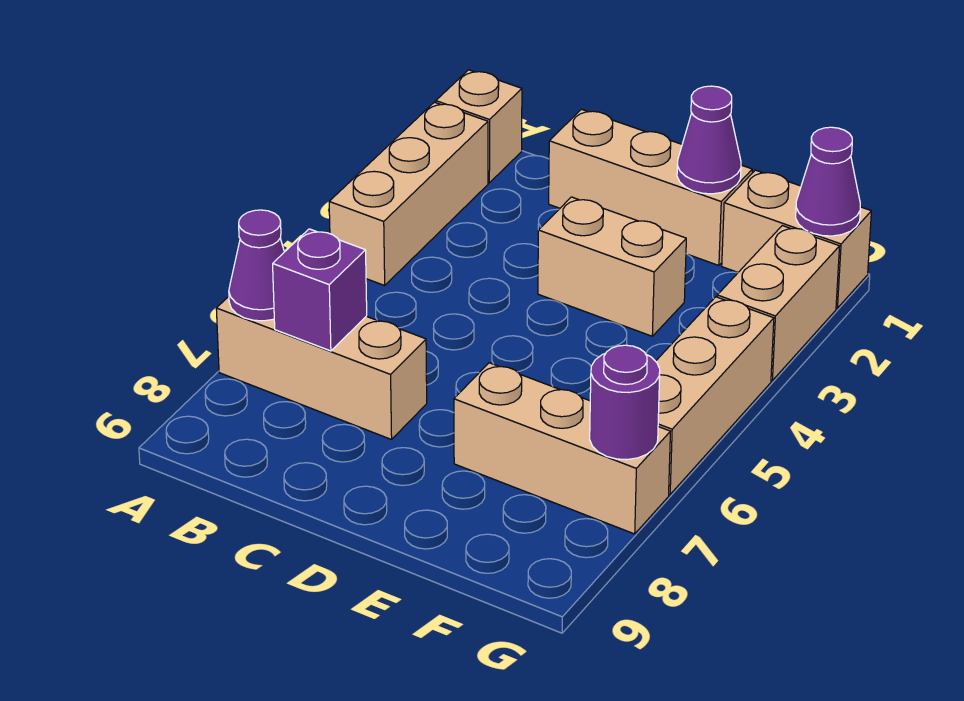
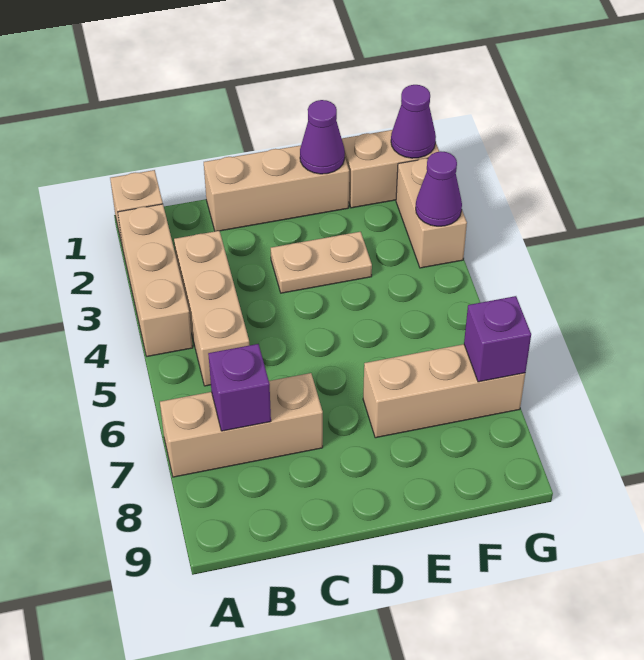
purple 1x1 cone [229,210,284,321] -> purple 1x1 cone moved to [416,151,462,226]
tan 1x2 brick [538,197,686,336] -> tan 1x2 plate [271,232,372,293]
tan 1x3 brick [656,297,774,494] -> tan 1x3 brick moved to [174,231,249,386]
purple 1x1 round brick [590,345,660,460] -> purple 1x1 brick [464,296,531,382]

